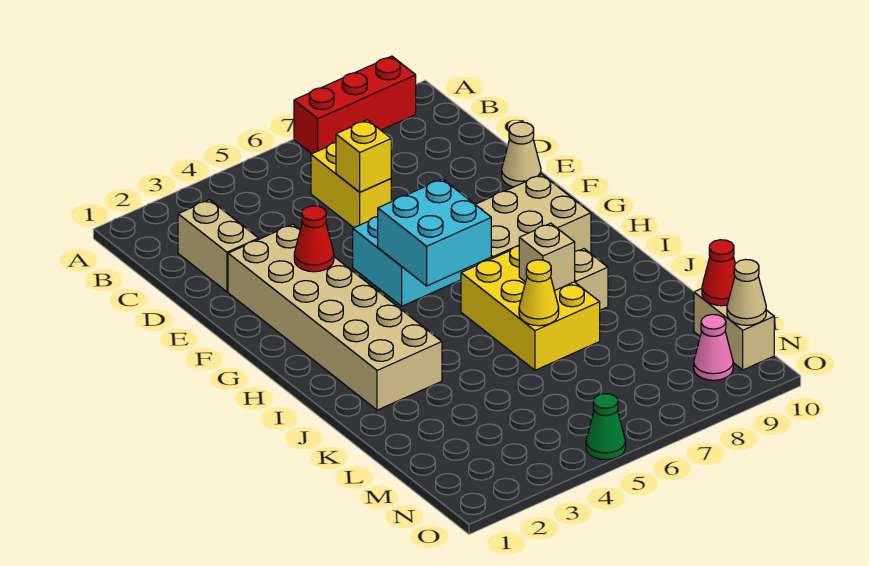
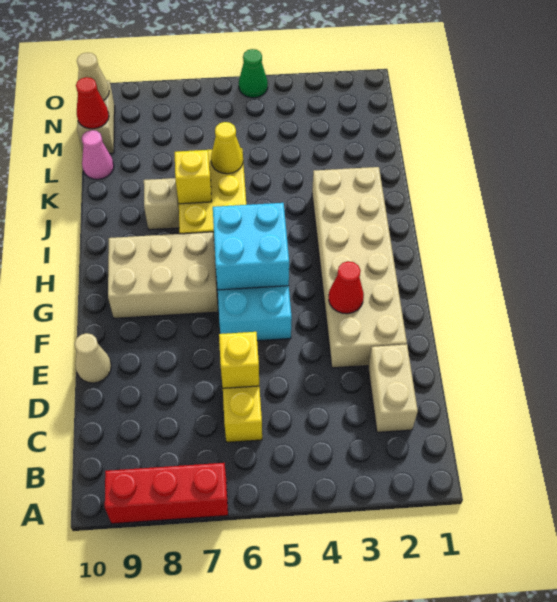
tan 1x1 brick [519,223,575,291] -> yellow 1x1 brick [175,150,212,204]
pink 1x1 cone [694,314,733,380] -> pink 1x1 cone moved to [82,130,114,179]

